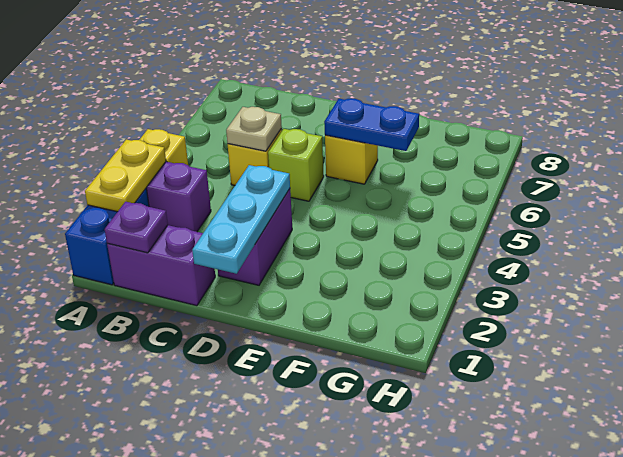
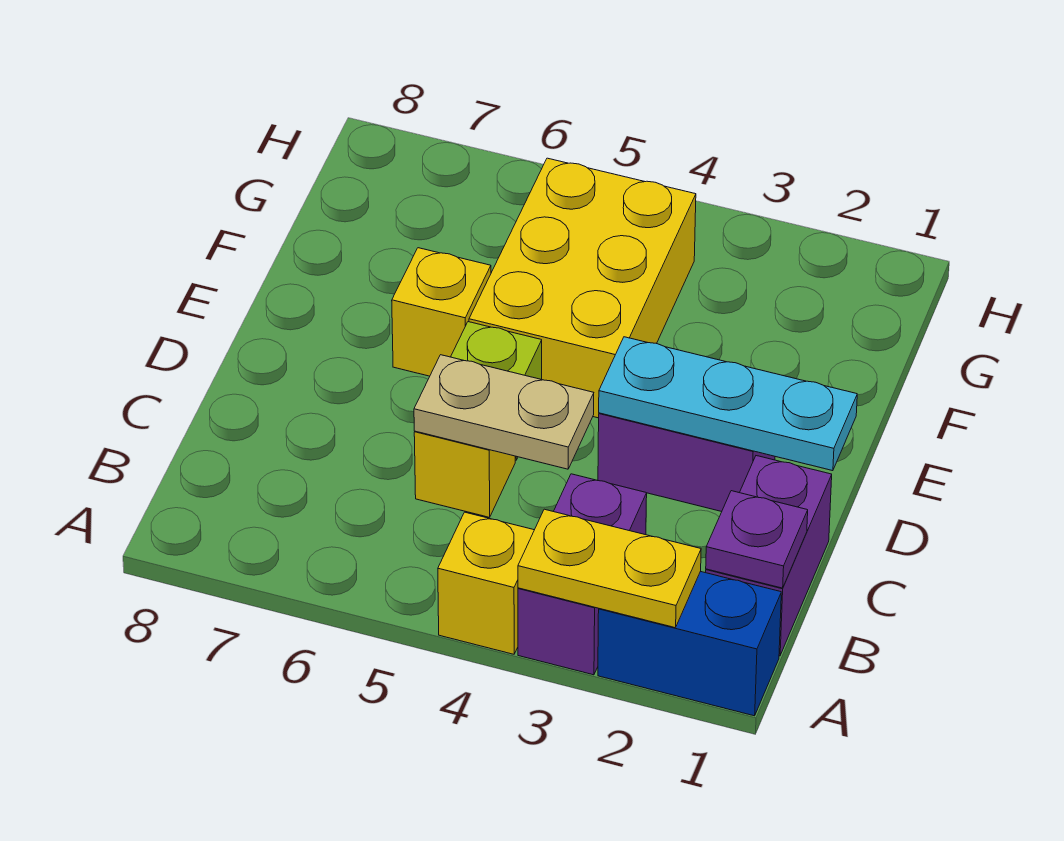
tan 1x1 plate [226,107,282,151] -> tan 1x2 plate [414,355,594,469]
none -> yellow 2x3 brick [469,158,696,418]
blue 1x2 plate [324,99,419,151] -> none

